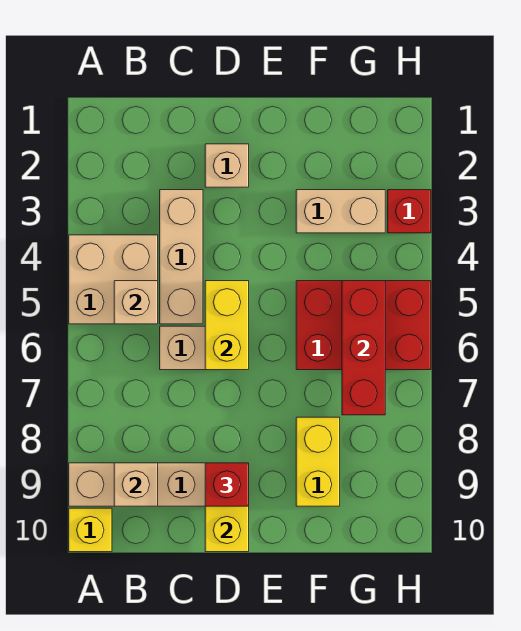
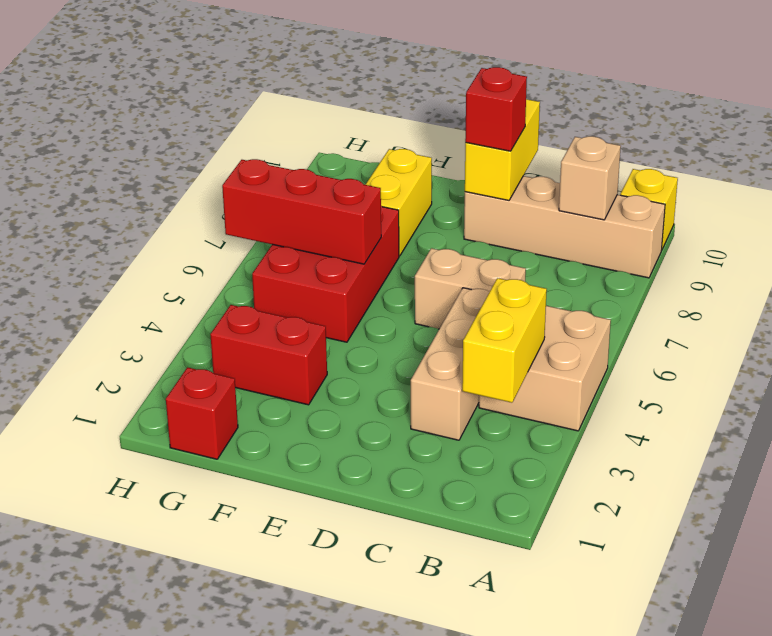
tan 1x1 brick [114,281,158,324] -> none
tan 1x1 brick [205,144,249,187] -> none
yellow 1x2 brick [205,281,249,370] -> yellow 1x2 brick moved to [462,278,547,403]
tan 1x2 brick [296,190,385,233] -> red 1x2 brick [210,305,327,405]
red 2x3 brick [296,281,431,370] -> red 2x3 brick turned to [252,206,399,342]
red 1x3 brick [342,281,385,415] -> red 1x3 brick turned to [222,159,381,264]
red 1x1 brick [388,190,431,233] -> red 1x1 brick moved to [166,367,238,459]

